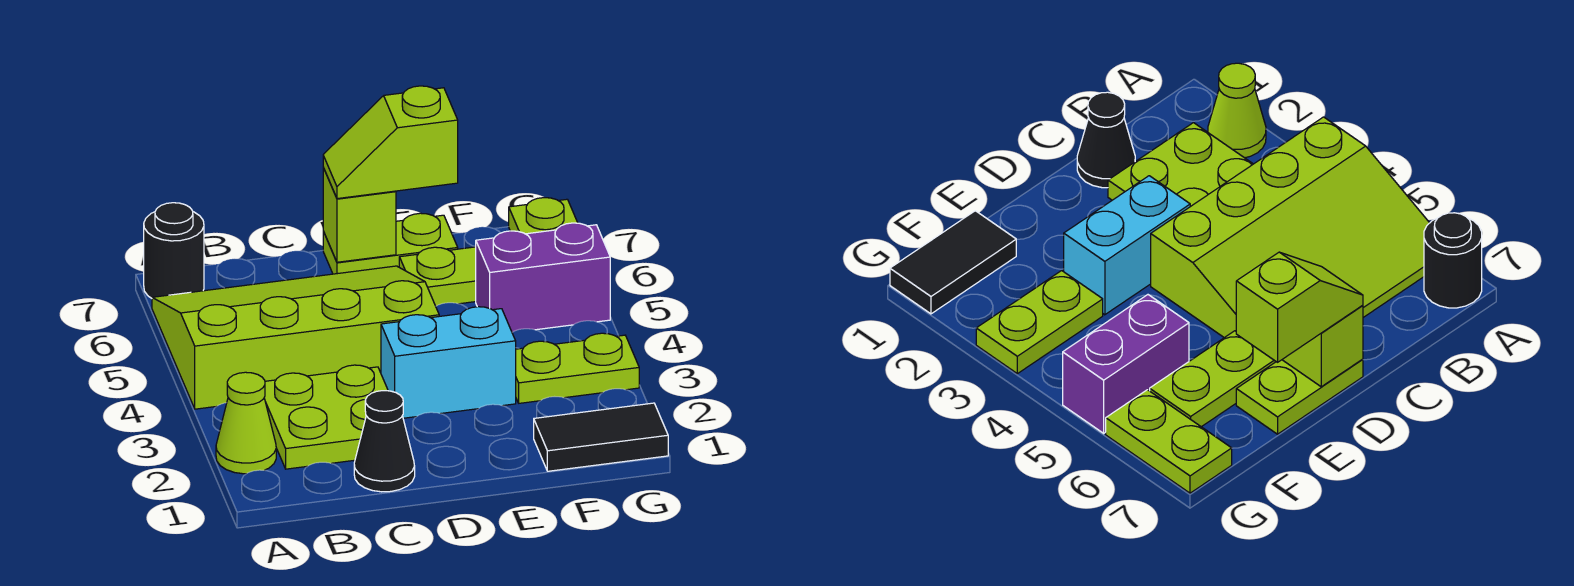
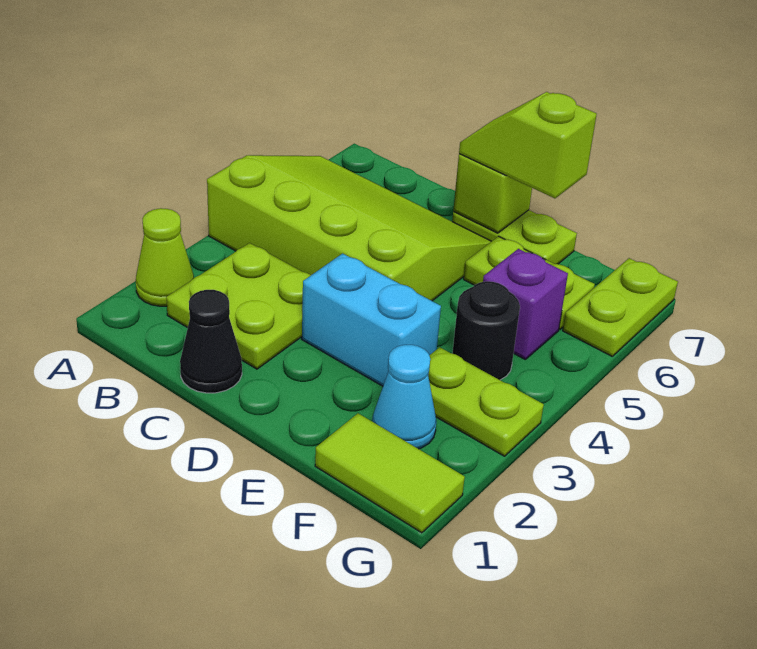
black 1x1 round brick [144,203,204,298] -> black 1x1 round brick moved to [452,281,520,380]
black 1x2 tile [534,403,668,471] -> lime 1x2 tile [315,413,465,533]
none -> cyan 1x1 cone [372,345,436,449]
purple 1x2 brick [476,223,610,332] -> purple 1x1 brick [483,249,568,359]

